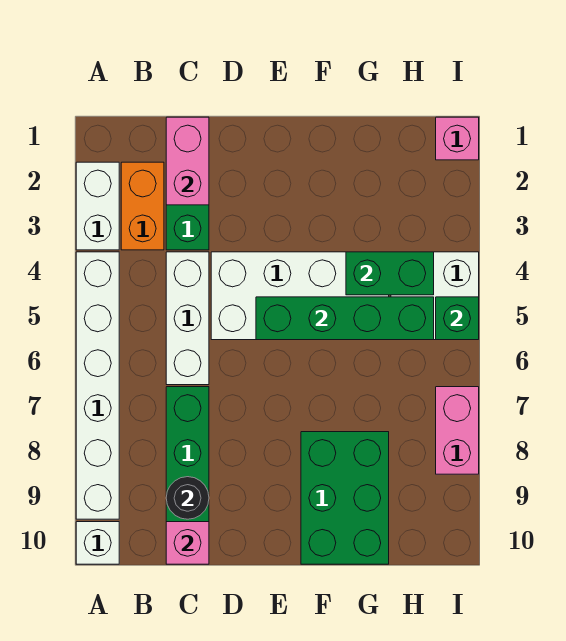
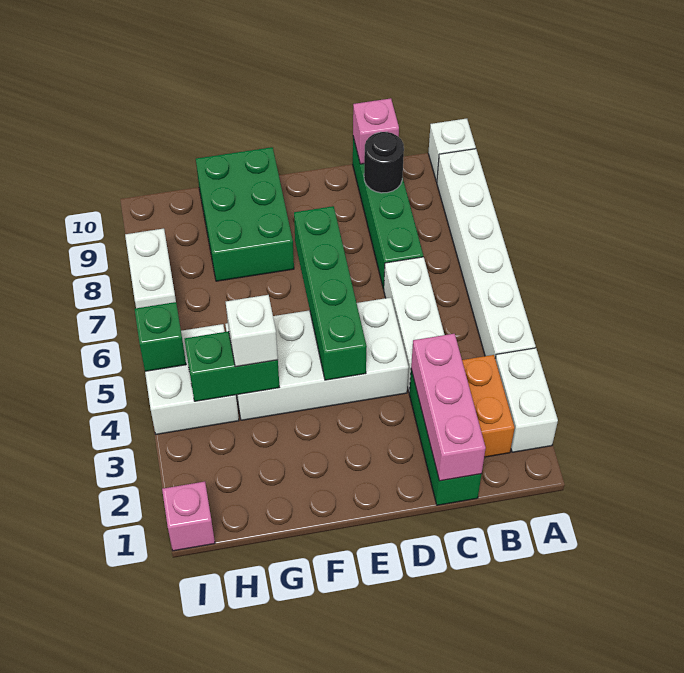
pink 1x2 brick [166,117,209,205] -> pink 1x3 brick [411,334,486,481]
green 1x4 brick [256,297,434,340] -> green 1x4 brick turned to [294,206,367,380]
none -> white 1x1 brick [226,295,278,367]
pink 1x2 brick [436,387,479,474] -> white 1x2 brick [125,229,176,308]

